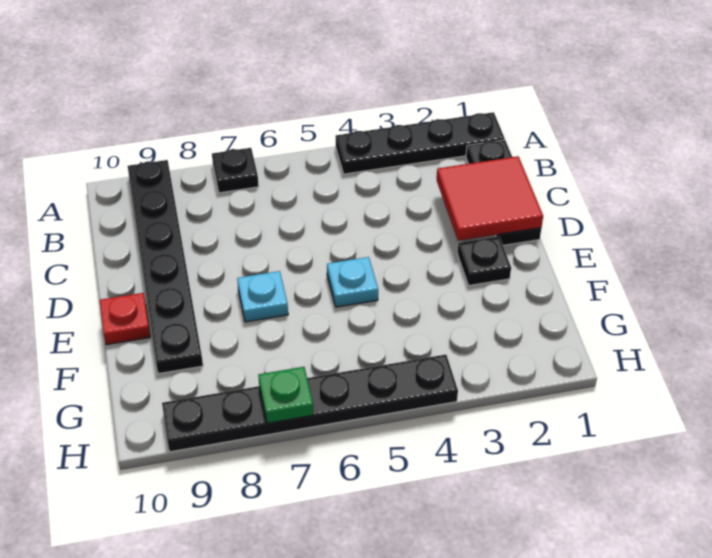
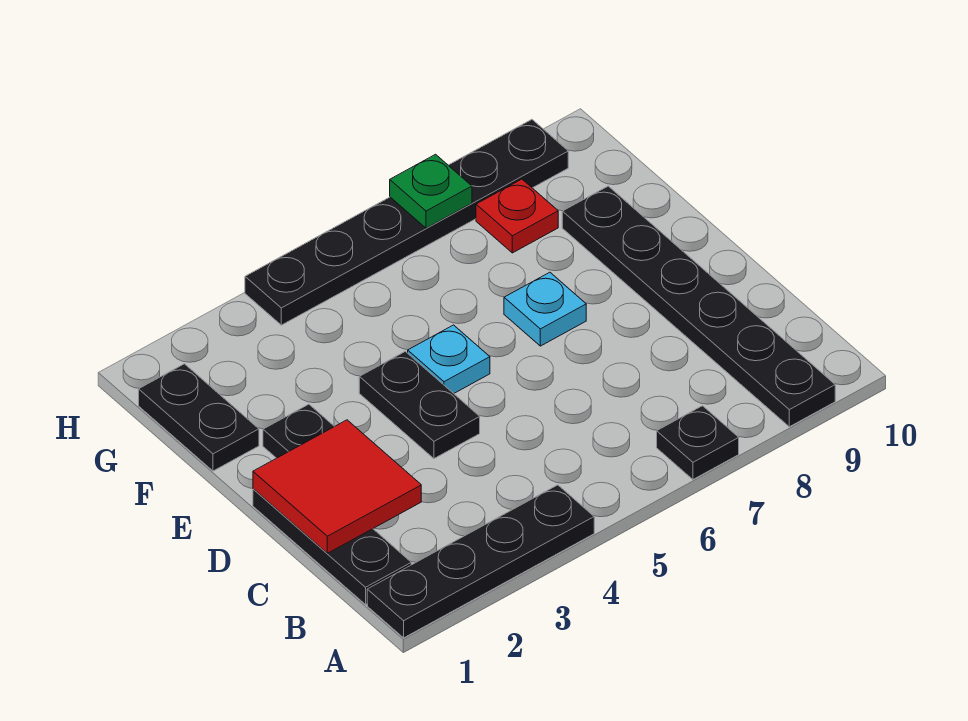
none -> black 1x2 plate [359,351,480,458]
red 1x1 plate [100,293,150,345] -> red 1x1 plate moved to [476,179,558,253]
none -> black 1x2 plate [139,364,259,471]

